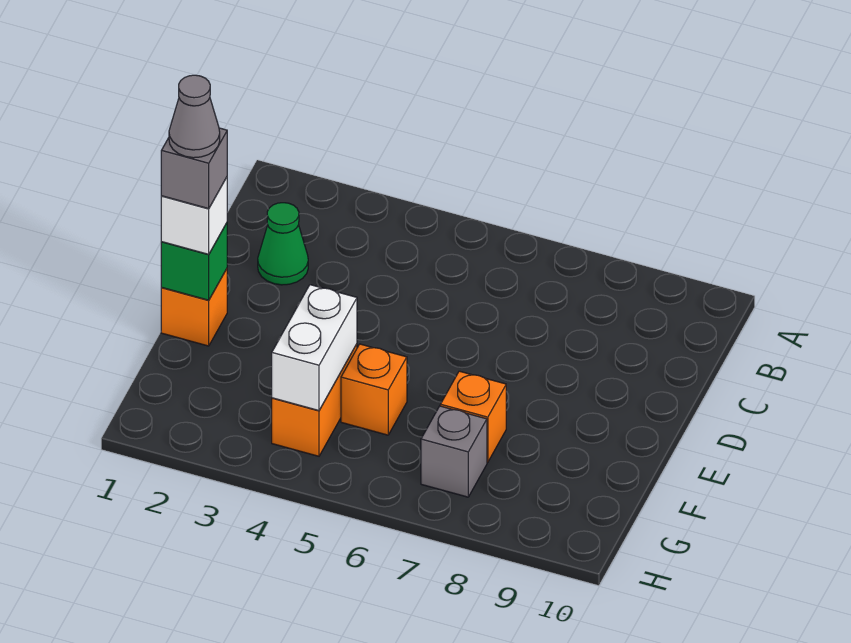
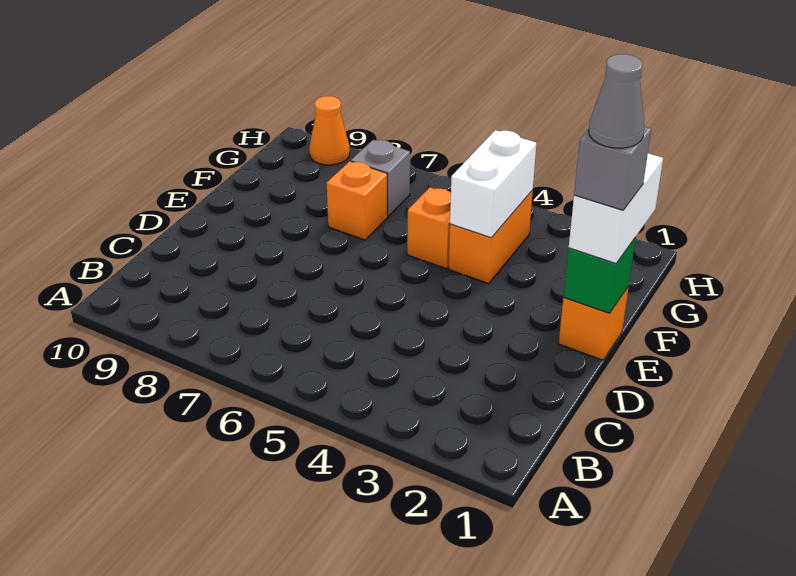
green 1x1 cone [258,203,308,285] -> none
white 1x1 brick [161,177,227,254] -> white 1x2 brick [569,154,663,263]
none -> orange 1x1 cone [309,96,350,165]

